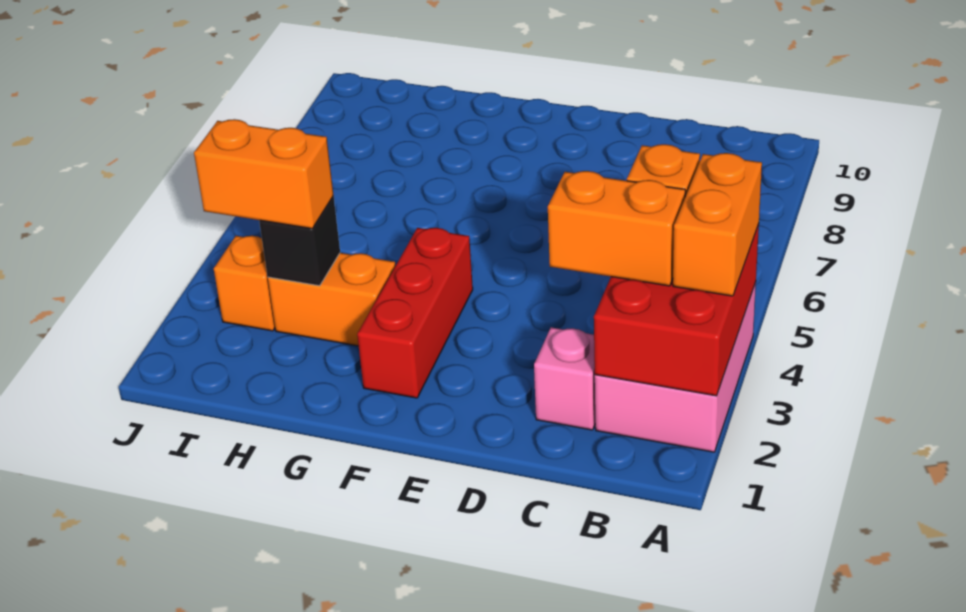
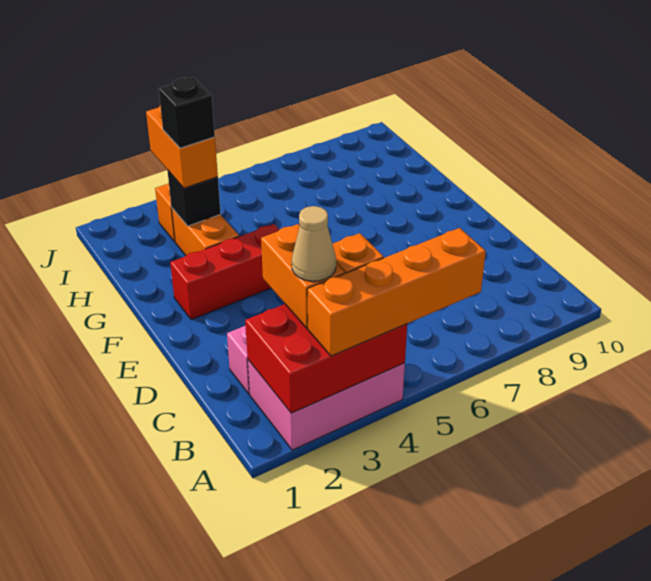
orange 1x2 brick [673,153,762,296] -> orange 1x4 brick [307,228,486,356]
none -> tan 1x1 cone [292,206,336,281]
none -> black 1x1 brick [159,78,215,148]

